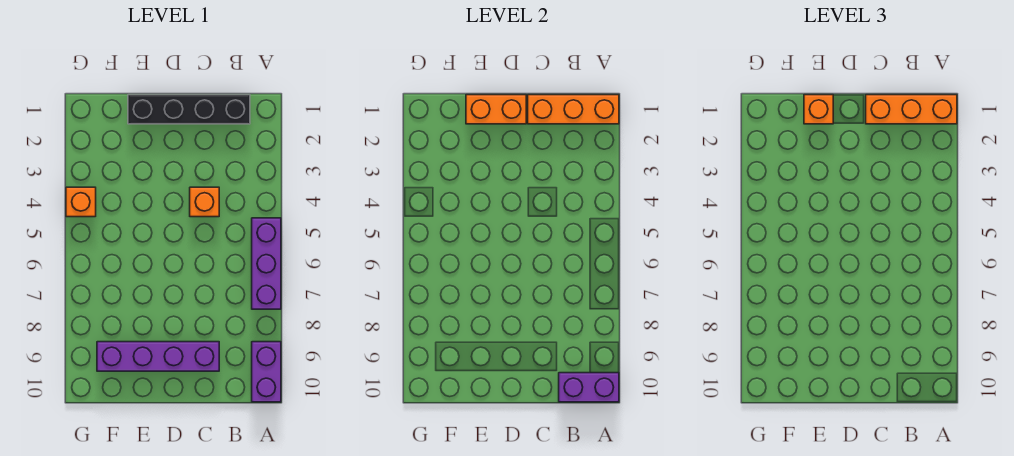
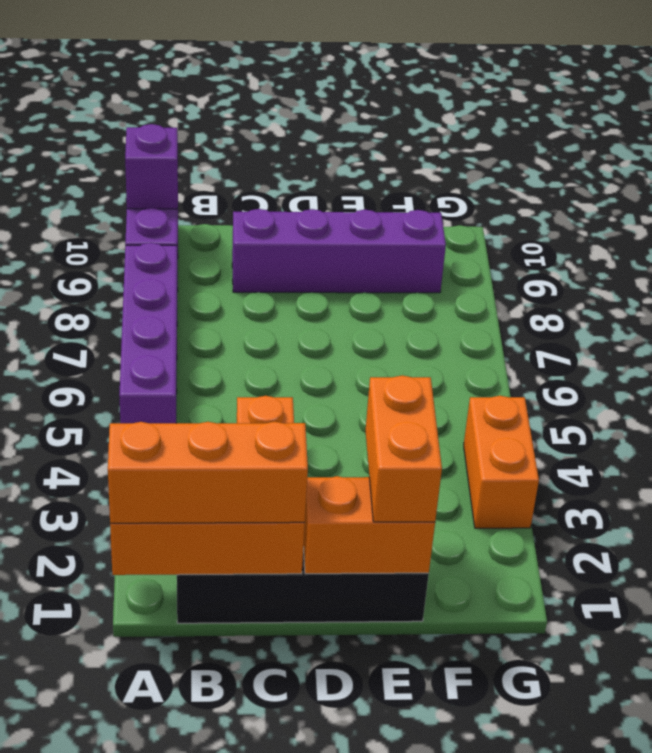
purple 1x3 brick [252,218,281,309] -> purple 1x4 brick [119,243,177,423]
purple 1x2 brick [559,373,619,402] -> purple 1x1 brick [125,124,178,209]
orange 1x1 brick [804,95,833,124] -> orange 1x2 brick [365,375,442,522]
orange 1x1 brick [66,187,96,217] -> orange 1x2 brick [464,396,539,528]

